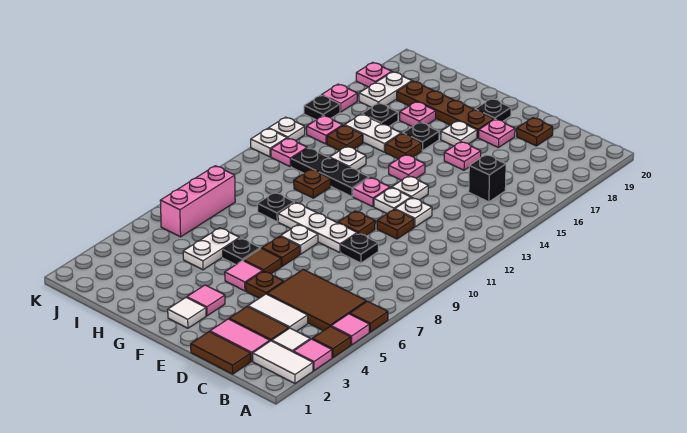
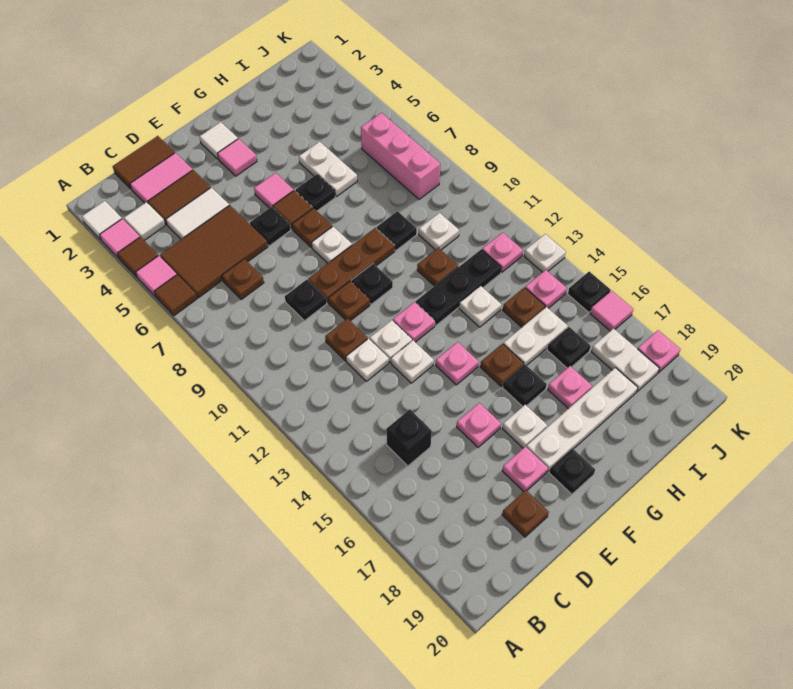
white 1x2 tile [253,341,313,383] -> white 1x1 tile [82,201,122,240]
brown 1x1 plate [246,271,284,298] -> brown 1x1 plate moved to [222,259,264,299]
none -> black 1x1 plate [250,207,291,246]
white 1x3 plate [278,203,357,253] -> brown 1x3 plate [308,228,395,303]
none -> black 1x1 plate [351,264,393,304]
brown 1x4 plate [397,81,494,138] -> white 1x4 plate [526,368,638,471]
white 1x1 plate [251,128,287,157] -> white 1x1 plate moved to [419,213,459,250]
pink 1x1 plate [322,84,357,112] -> pink 1x1 tile [590,291,633,331]

